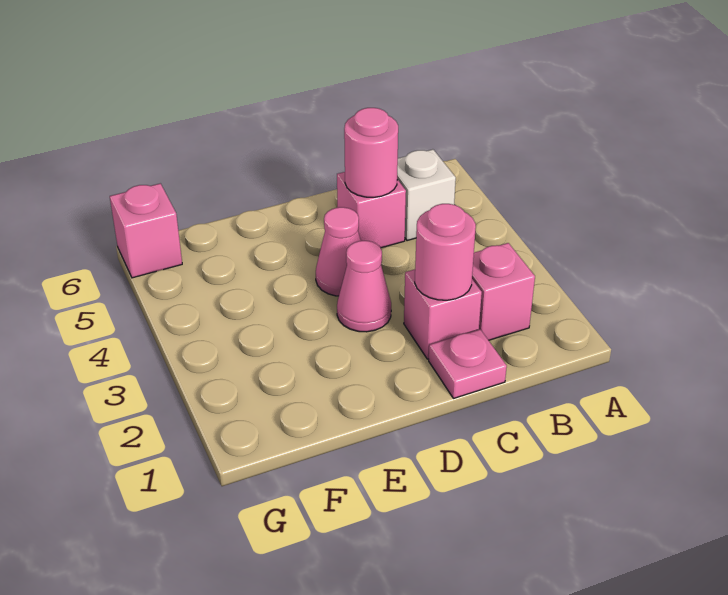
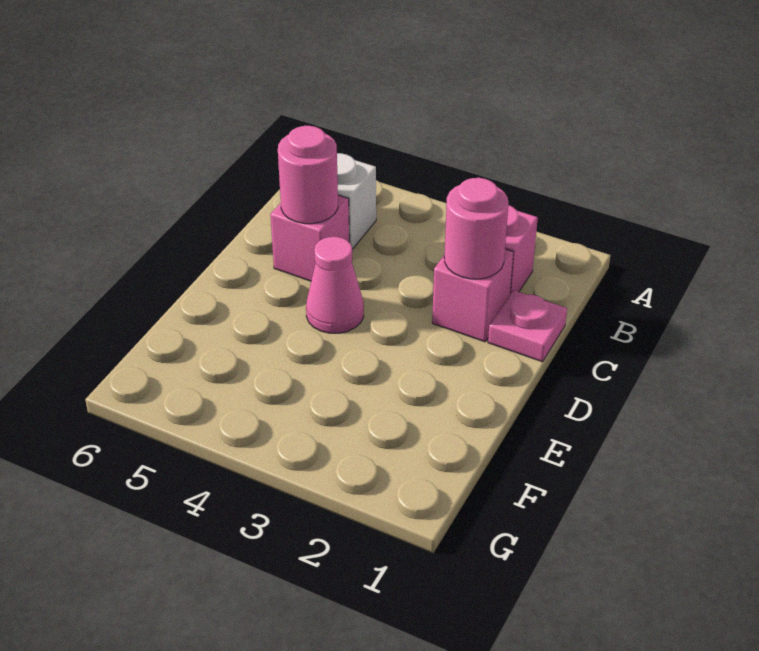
pink 1x1 cone [337,241,391,332] -> none
pink 1x1 brick [110,183,182,278] -> none

